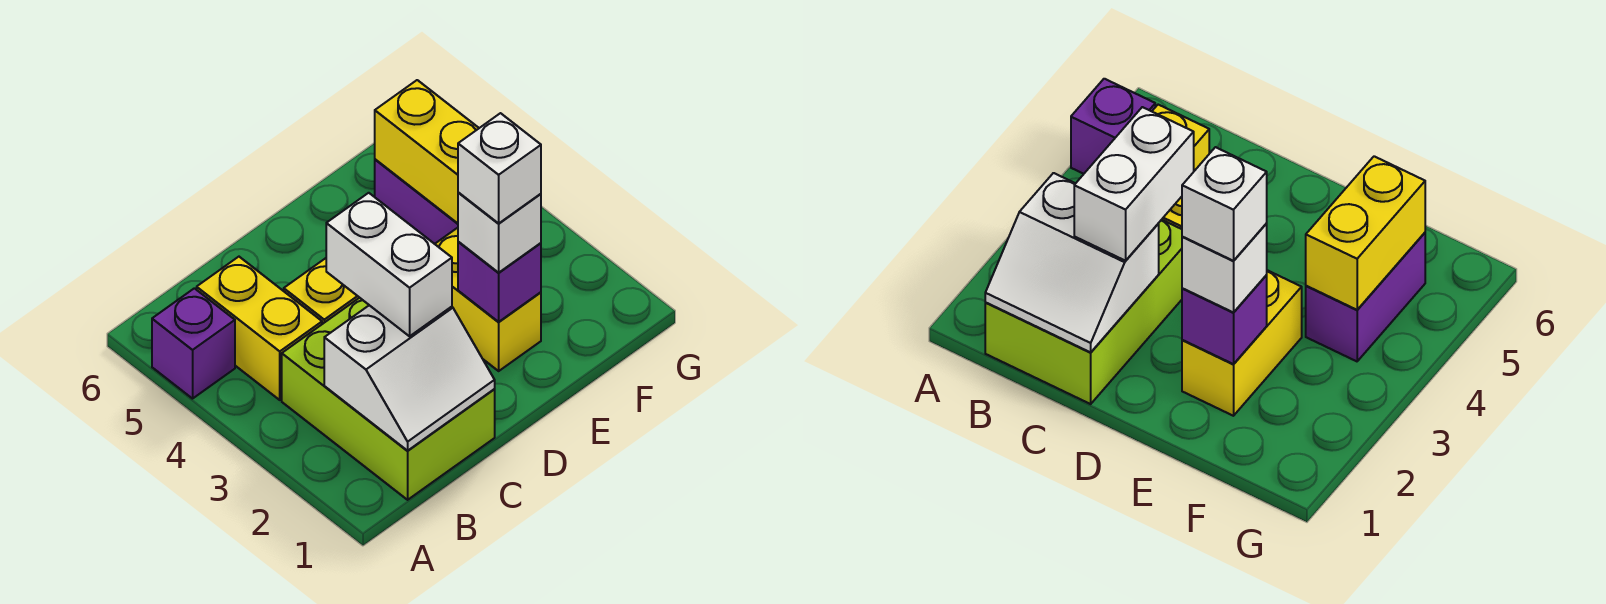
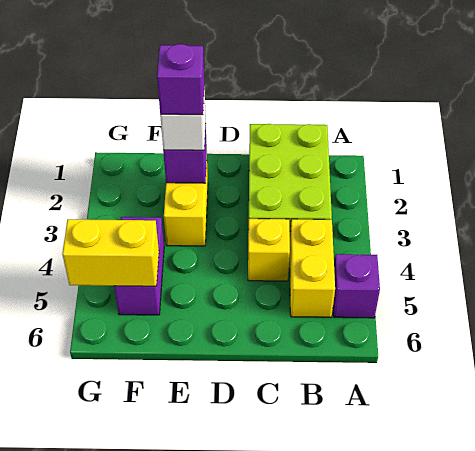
white 2x2 slope [324,305,495,451] -> none
white 1x2 brick [326,193,452,336] -> none
white 1x1 brick [458,113,541,224] -> purple 1x1 brick [157,44,204,115]
yellow 1x2 brick [375,80,479,223] -> yellow 1x2 brick turned to [62,219,159,286]

